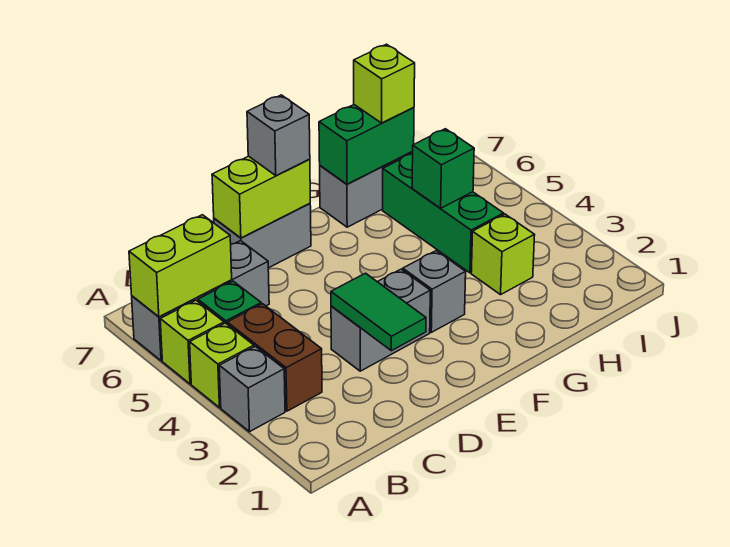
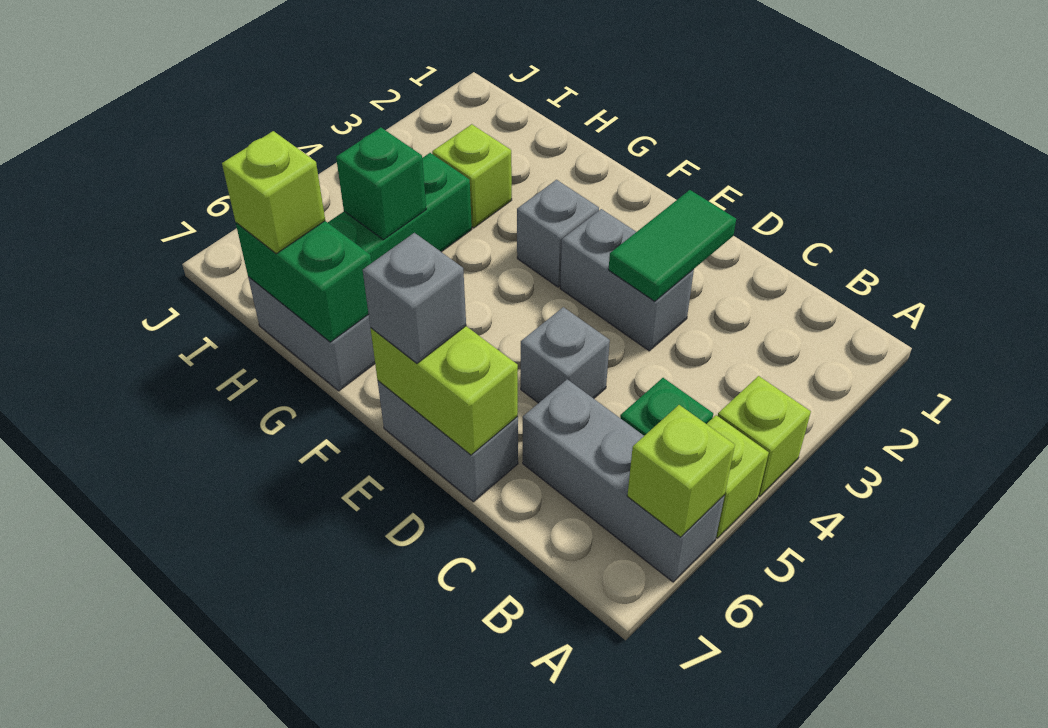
grey 1x1 brick [219,346,285,432] -> grey 1x1 brick moved to [521,307,610,403]
lime 1x2 brick [129,215,232,317] -> lime 1x1 brick [627,405,735,537]
brown 1x2 brick [227,304,322,411] -> none

